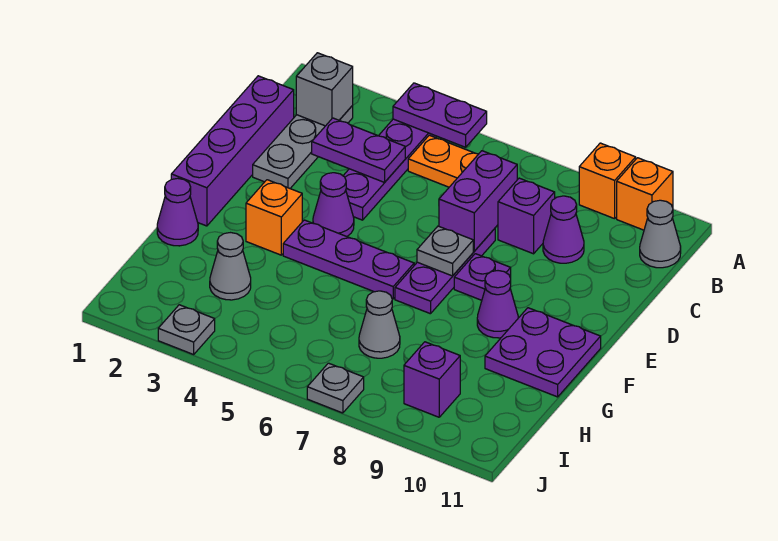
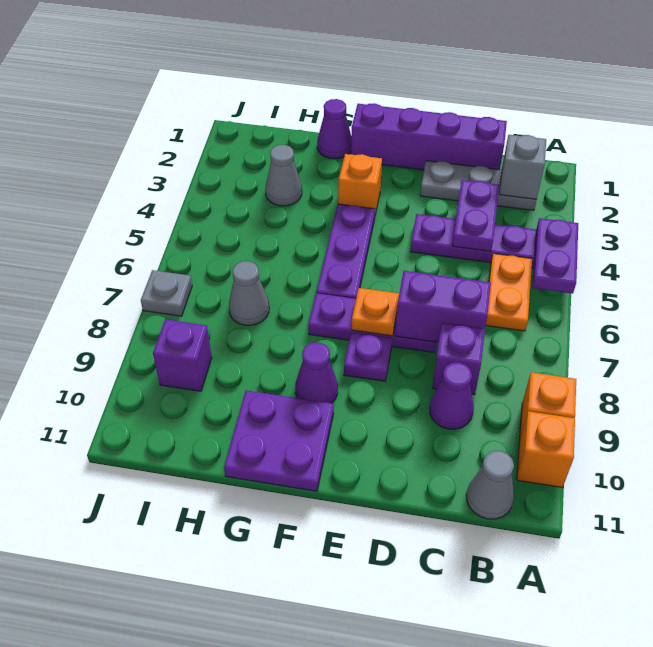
purple 1x1 cone [313,173,354,237] -> none
grey 1x1 plate [417,226,473,276] -> orange 1x1 plate [351,288,399,336]
grey 1x1 plate [158,305,215,354] -> none

